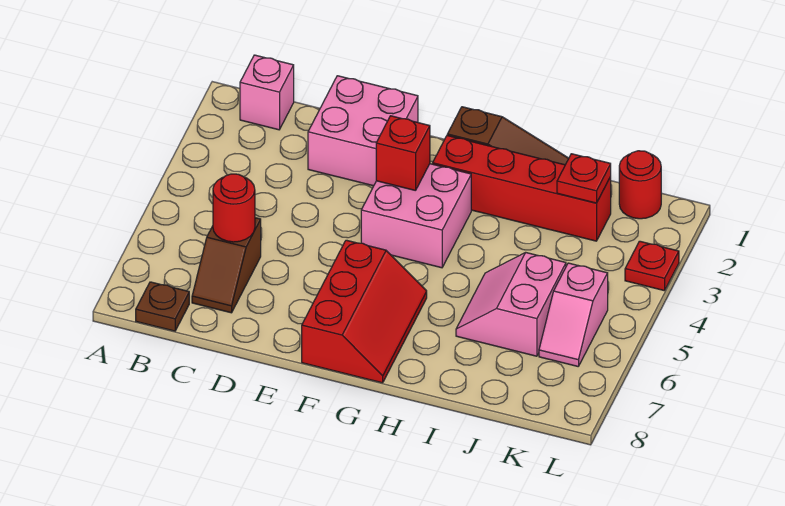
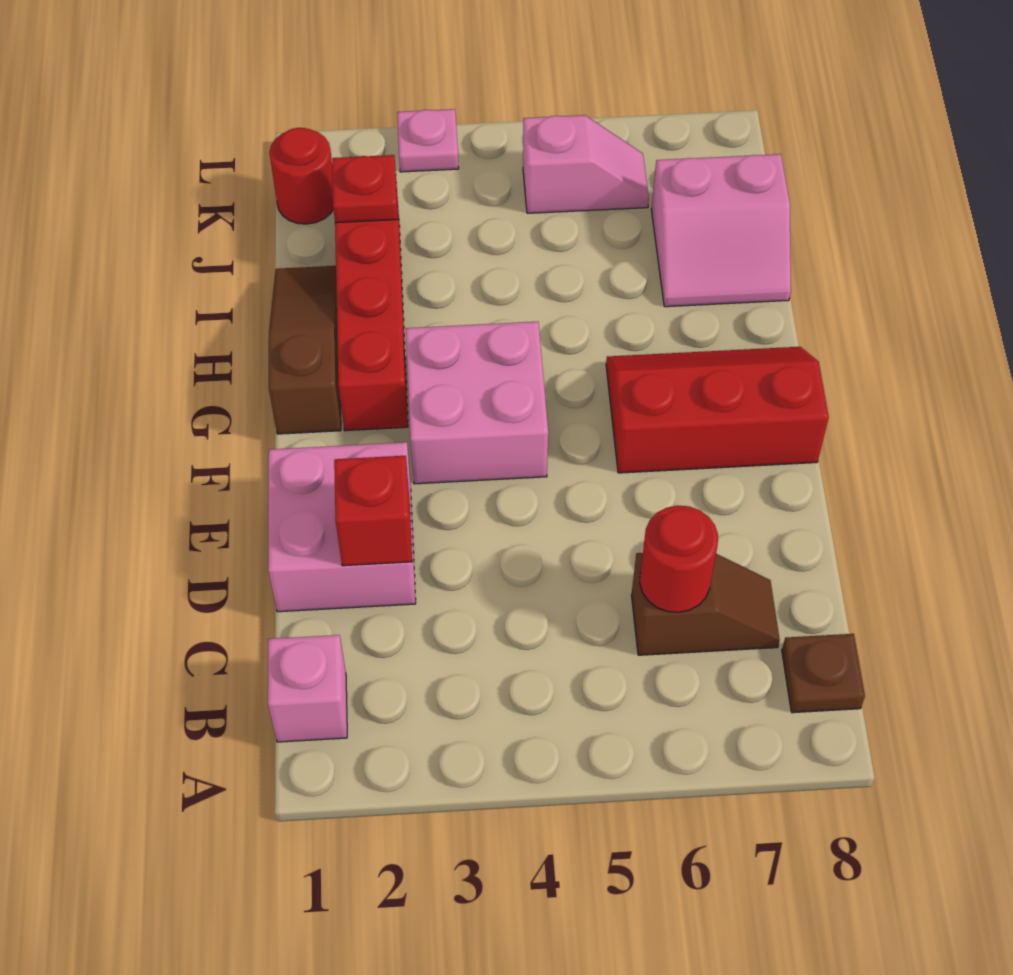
red 1x1 brick [376,116,430,191] -> red 1x1 brick moved to [334,456,412,566]
pink 2x2 slope [456,253,566,356] -> pink 2x2 slope moved to [651,154,791,307]
red 1x1 plate [625,241,679,291] -> pink 1x1 plate [397,109,459,172]

